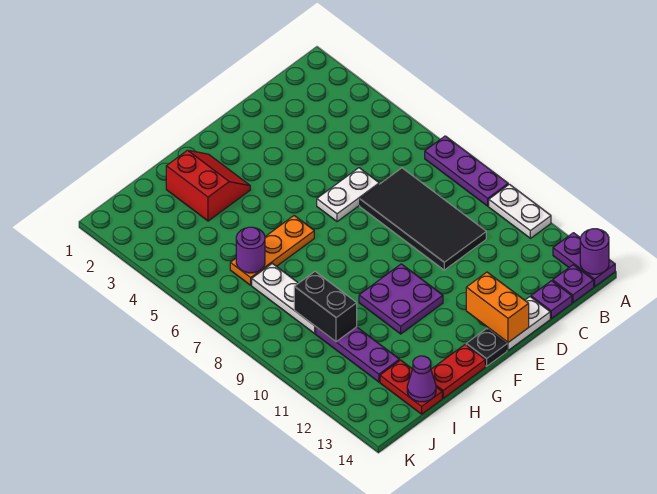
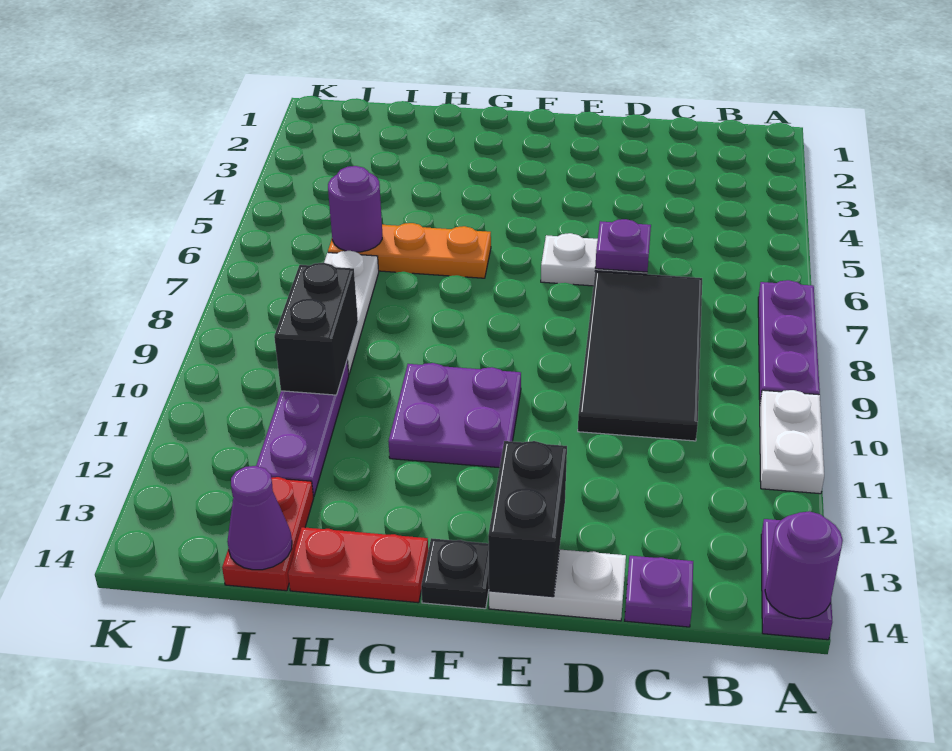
purple 1x1 plate [553,265,594,303] -> purple 1x1 plate moved to [595,219,651,272]
orange 1x2 brick [466,272,529,342] -> black 1x2 brick [488,441,567,597]
red 2x2 slope [166,150,250,221] -> none

